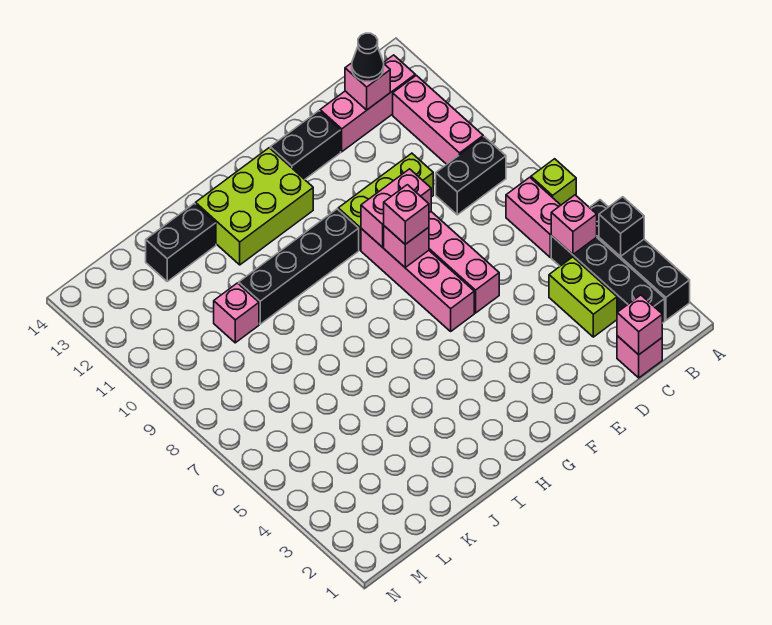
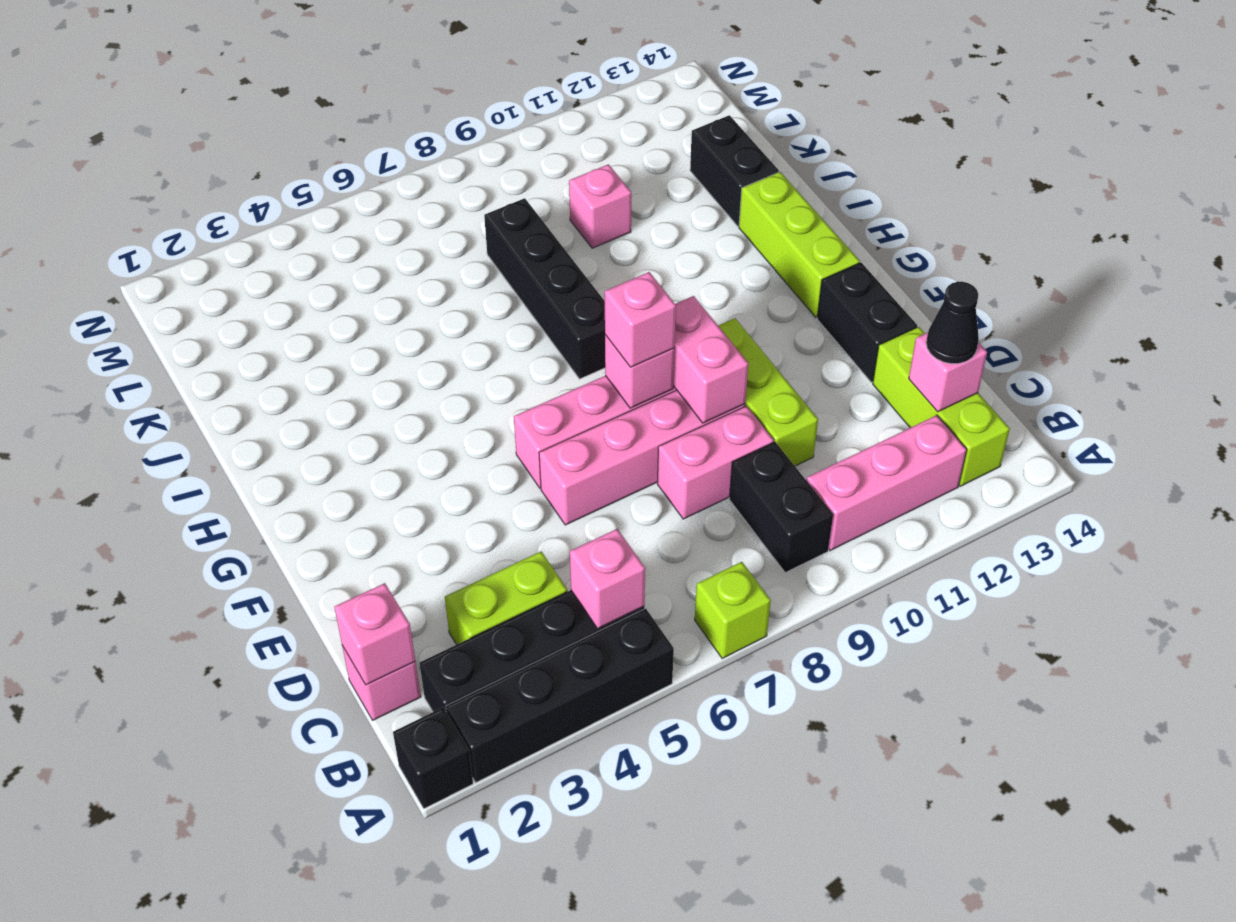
black 1x1 brick [599,197,644,257] -> black 1x1 brick moved to [393,708,473,809]
pink 1x2 brick [506,177,561,257] -> pink 1x2 brick moved to [657,406,774,519]
pink 1x3 brick [320,55,415,152] -> lime 1x3 brick [873,327,1010,486]
black 1x4 brick [239,209,359,324] -> black 1x4 brick moved to [484,198,605,379]
lime 2x3 brick [196,148,313,265] -> lime 1x3 brick [739,172,860,317]

